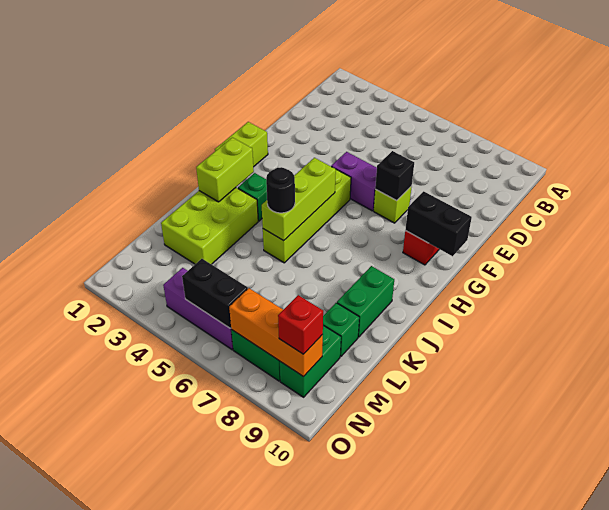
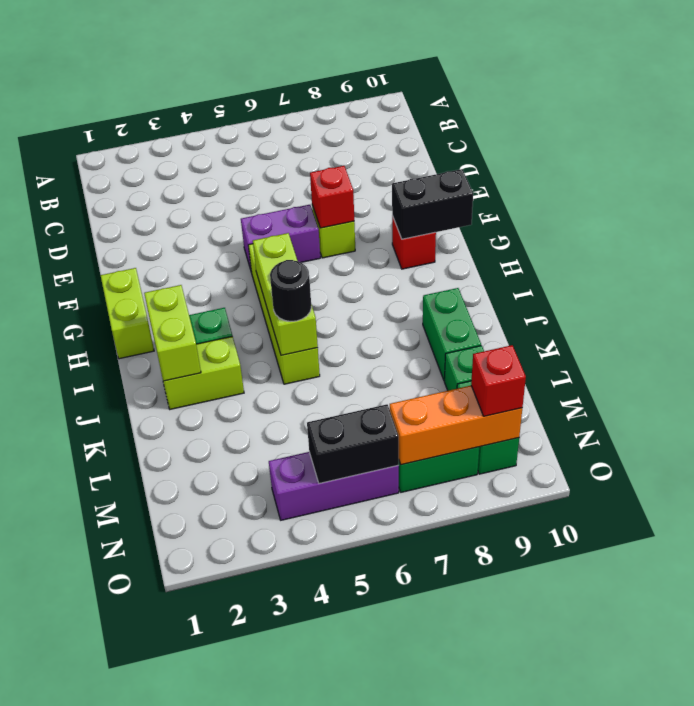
black 1x1 brick [375,151,414,201] -> red 1x1 brick [310,166,354,228]
lime 2x3 brick [161,188,258,264] -> lime 1x2 brick [159,336,244,409]

